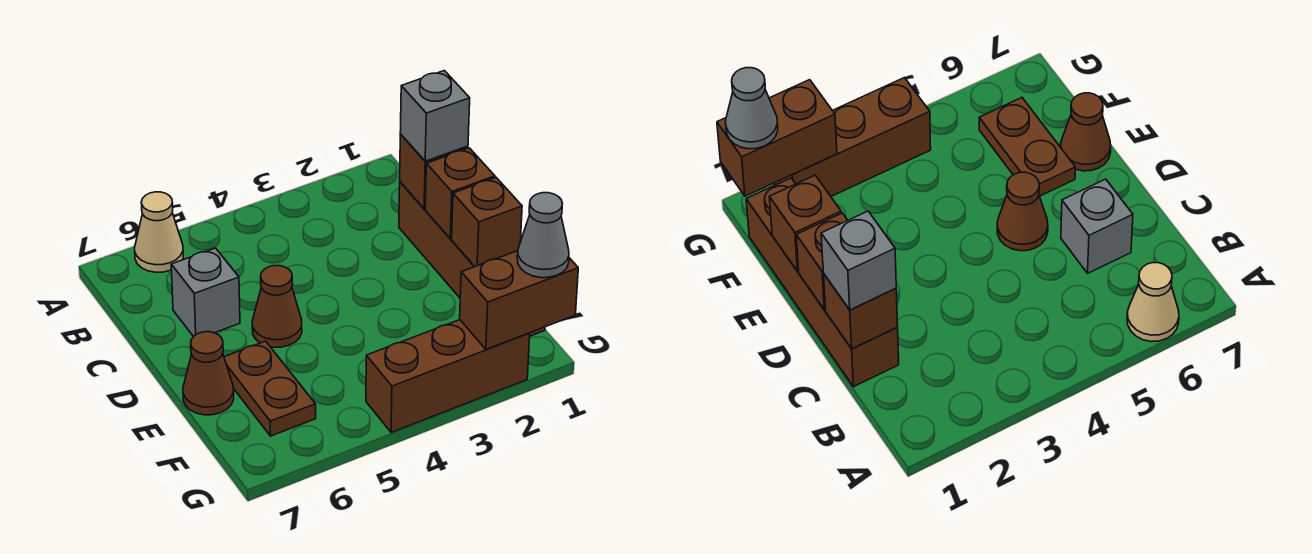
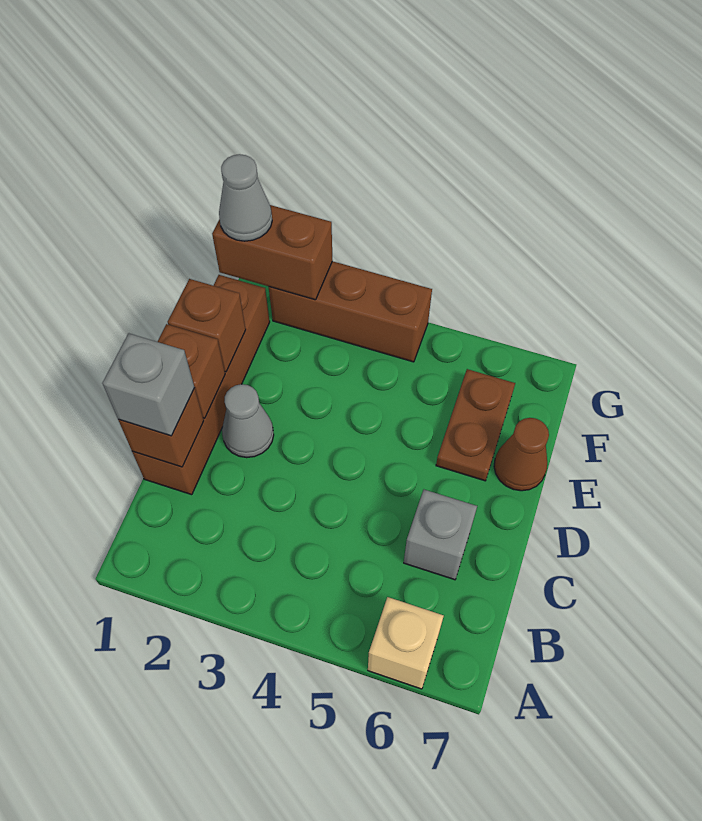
tan 1x1 cone [135,192,183,272] -> tan 1x1 brick [368,597,444,689]
none -> grey 1x1 cone [222,384,274,458]
brown 1x1 cone [252,266,302,347] -> none

